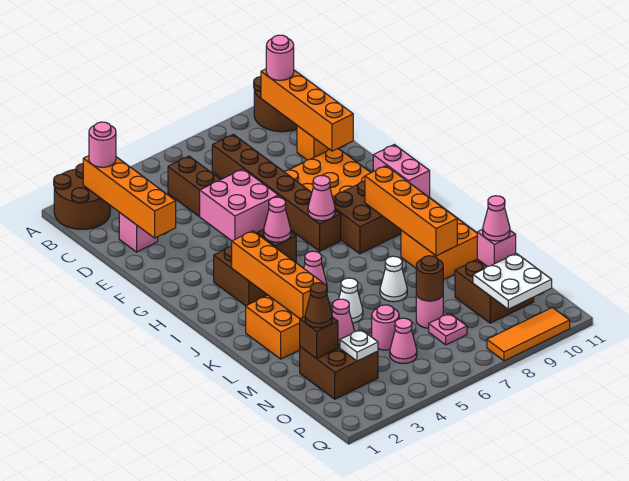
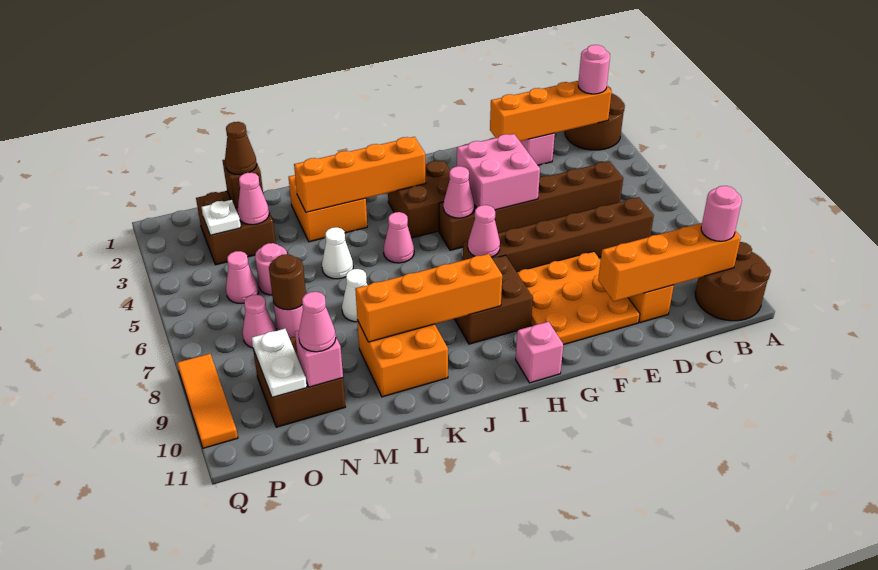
pink 1x2 brick [373,144,430,198] -> pink 1x1 brick [516,322,563,383]
pink 1x1 plate [429,313,467,345] -> pink 1x1 cone [243,295,276,348]
white 2x2 plate [473,253,552,309] -> white 1x2 plate [252,329,307,397]

